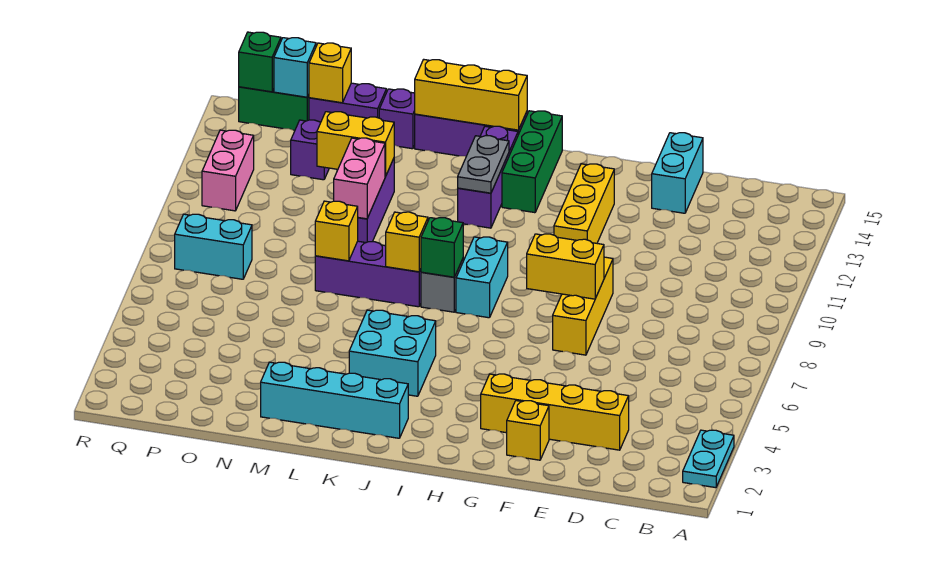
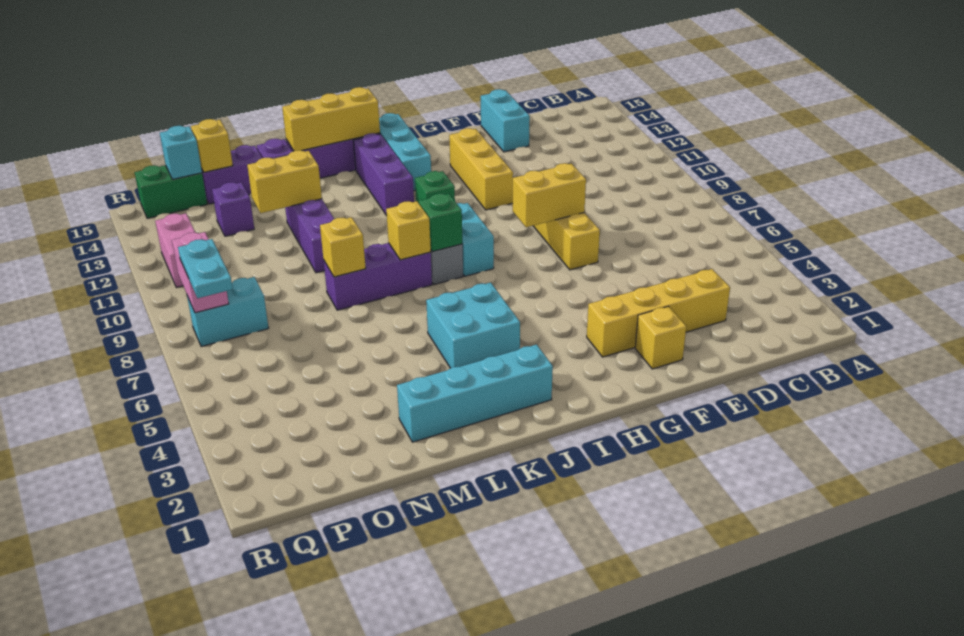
cyan 1x2 plate [683,430,734,488] -> cyan 1x2 plate moved to [178,239,233,298]
green 1x3 brick [502,111,562,213] -> cyan 1x3 brick [379,113,431,191]
grey 1x2 plate [458,136,509,193] -> none
pink 1x2 brick [334,138,385,219] -> pink 1x2 brick moved to [172,232,229,313]
green 1x1 brick [239,32,281,92] -> green 1x1 brick moved to [415,171,455,203]

